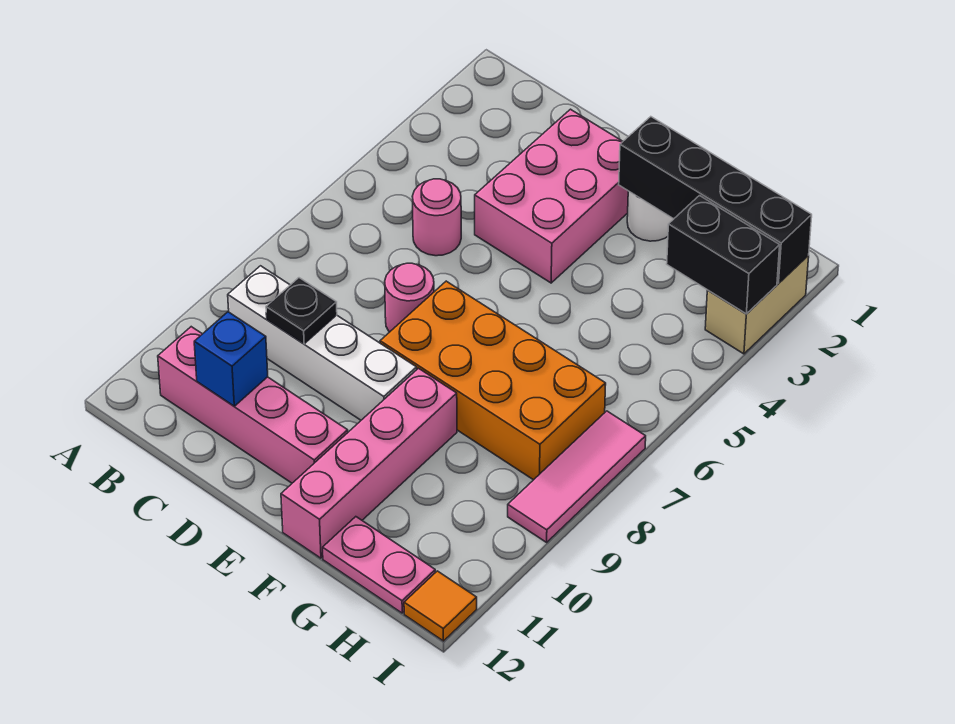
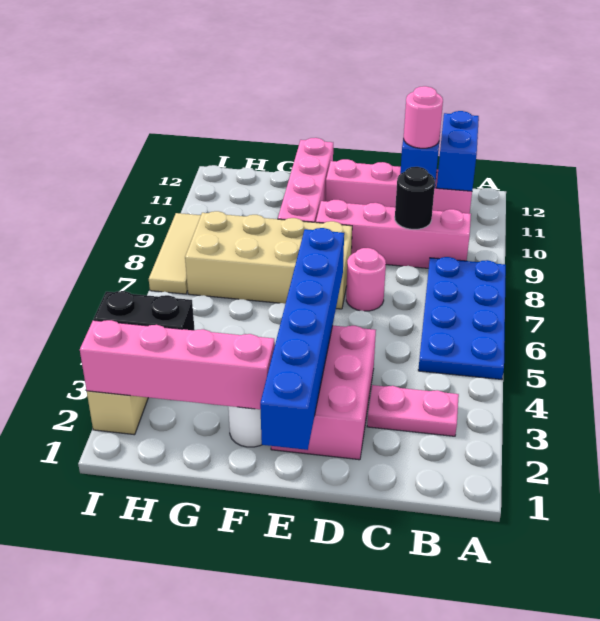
none -> blue 2x4 plate [418,257,506,379]
white 1x4 brick [228,266,417,420] -> pink 1x4 brick [316,200,471,268]
none -> blue 1x2 brick [437,111,479,191]
pink 1x1 round brick [412,179,461,256] -> pink 1x1 round brick moved to [404,86,443,148]
black 1x1 plate [266,278,337,344] -> black 1x1 round brick [395,167,435,229]
none -> blue 1x6 brick [260,228,344,450]
orange 2x4 brick [380,281,606,480] -> tan 2x4 brick [185,211,352,309]
black 1x4 brick [619,117,812,283] -> pink 1x4 brick [80,320,275,409]
pink 1x2 plate [323,517,435,613] -> pink 1x2 plate moved to [367,385,459,436]
pink 1x3 tile [508,411,646,542] -> tan 1x3 tile [149,213,201,294]
orange 1x1 tile [404,571,477,641] -> none

